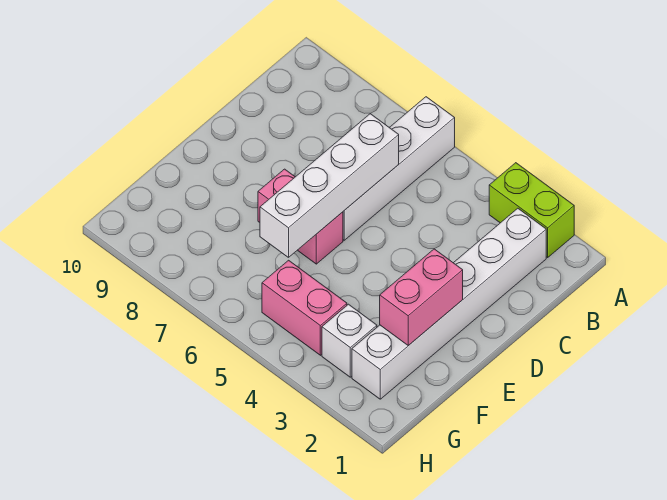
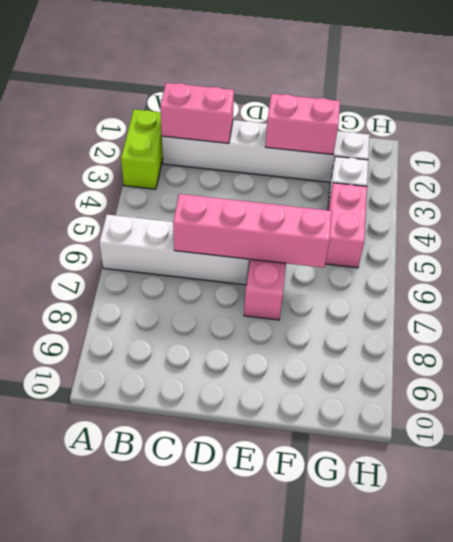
none -> pink 1x2 brick [160,83,234,143]
white 1x4 brick [260,114,399,257] -> pink 1x4 brick [173,194,332,268]

